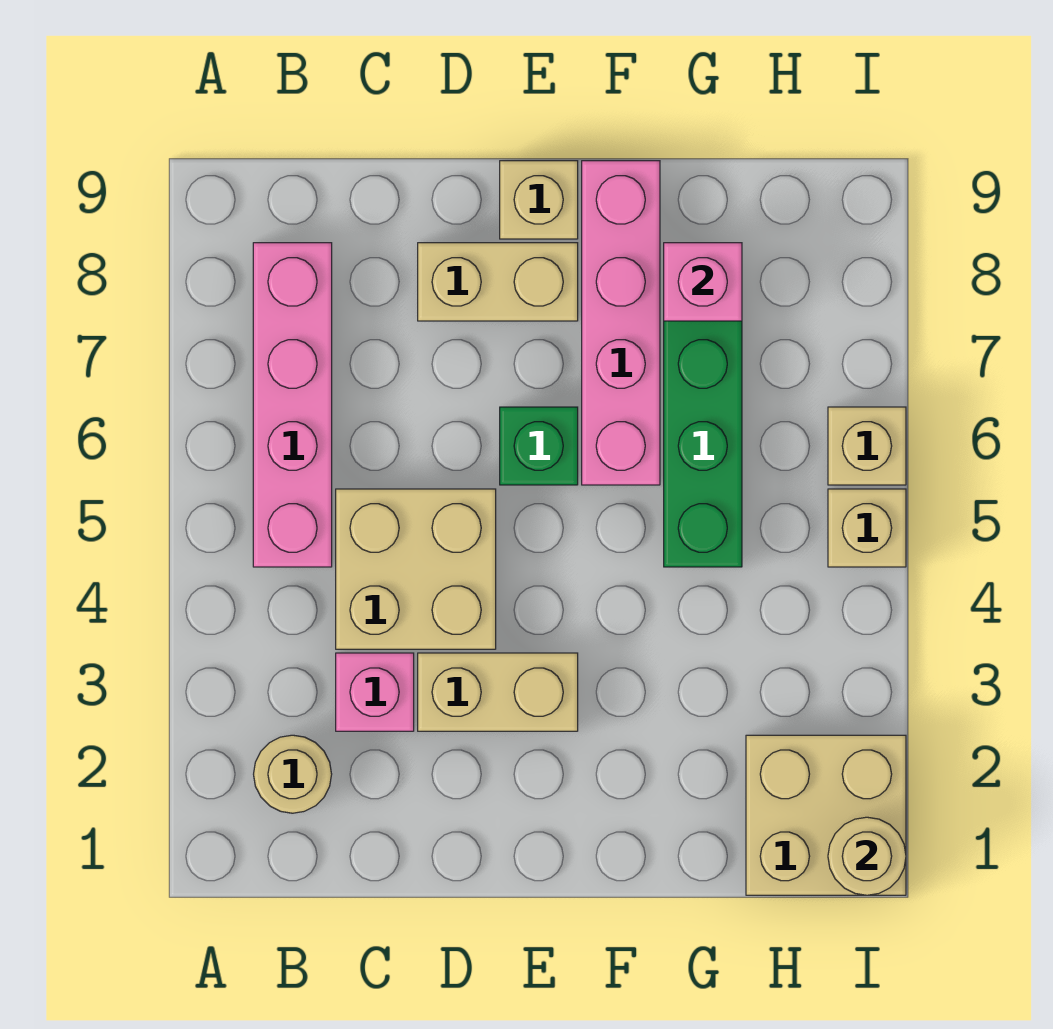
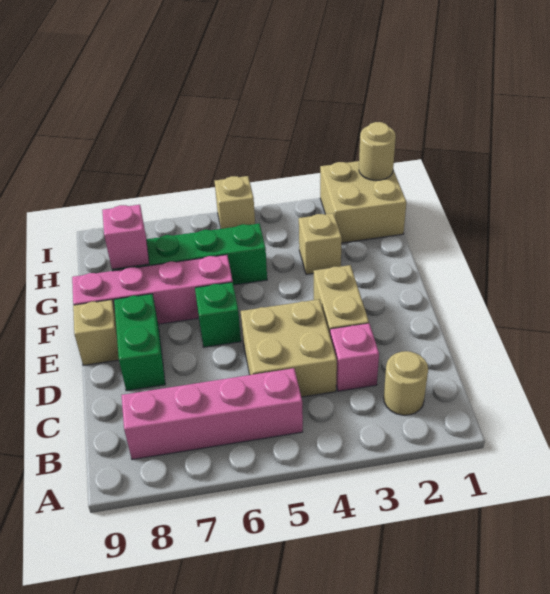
tan 1x2 brick [418,243,578,321] -> green 1x2 brick [114,294,165,391]
tan 1x1 brick [828,407,906,485] -> tan 1x1 brick moved to [299,213,342,274]

